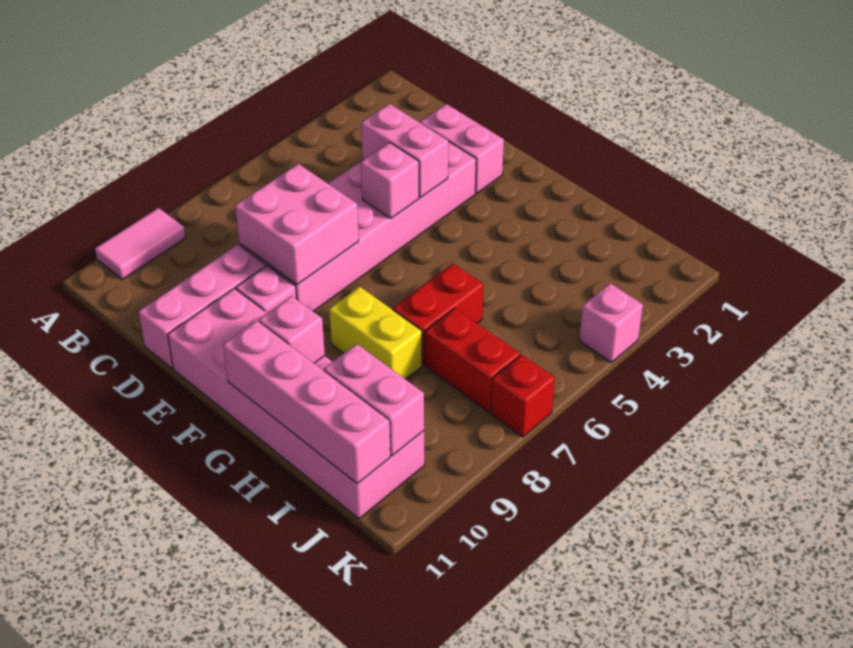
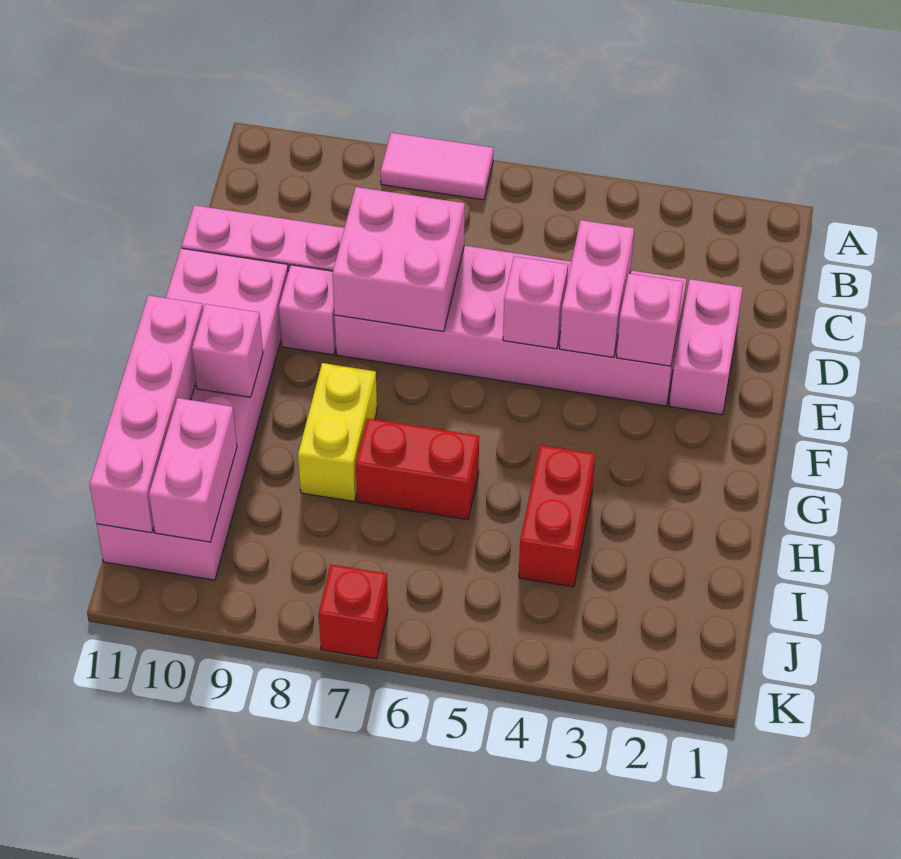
pink 1x2 tile [95,208,185,279] -> pink 1x2 tile moved to [381,133,493,200]
red 1x2 brick [425,308,520,412] -> red 1x2 brick moved to [519,445,595,587]
pink 1x1 brick [579,283,643,362] -> pink 1x1 brick moved to [617,274,683,366]

